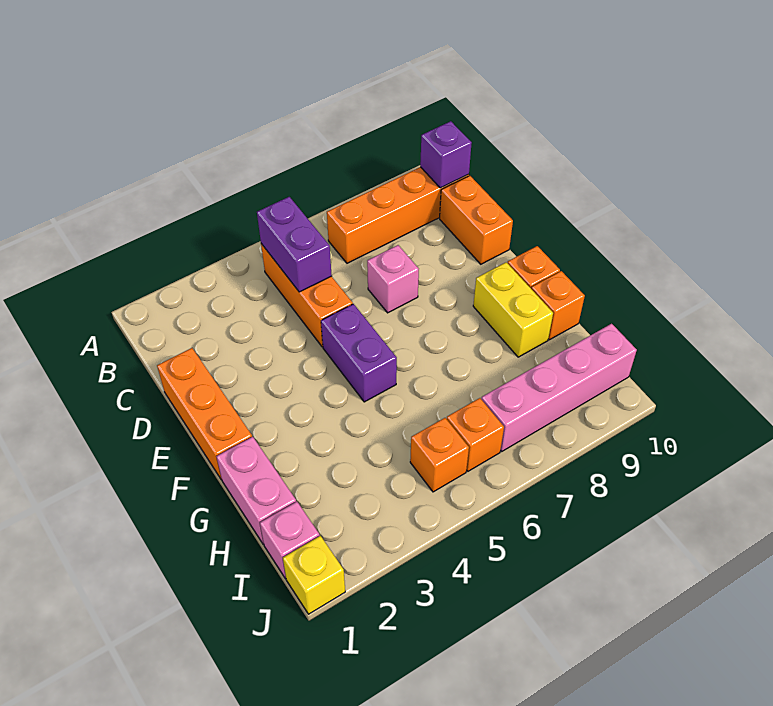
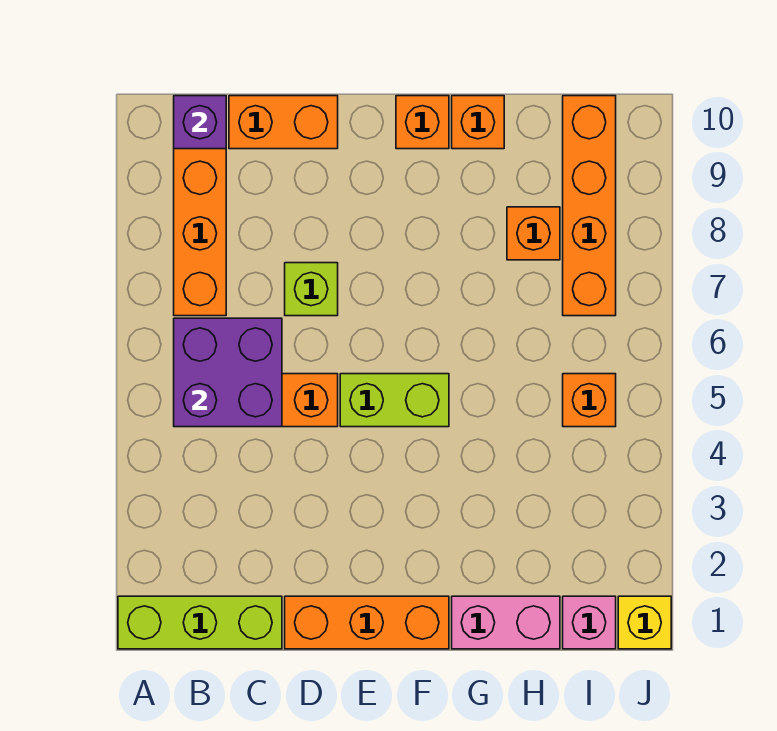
none -> lime 1x3 brick [118,596,282,649]
purple 1x2 brick [257,197,332,292] -> purple 2x2 brick [174,318,282,427]
pink 1x1 brick [367,245,419,313] -> lime 1x1 brick [285,263,338,316]
purple 1x2 brick [321,304,397,402] -> lime 1x2 brick [340,374,449,427]
yellow 1x2 brick [473,262,553,357] -> none
orange 1x1 brick [447,398,504,471] -> orange 1x1 brick moved to [507,207,560,260]
pink 1x4 brick [481,324,637,451] -> orange 1x4 brick [563,96,616,316]

